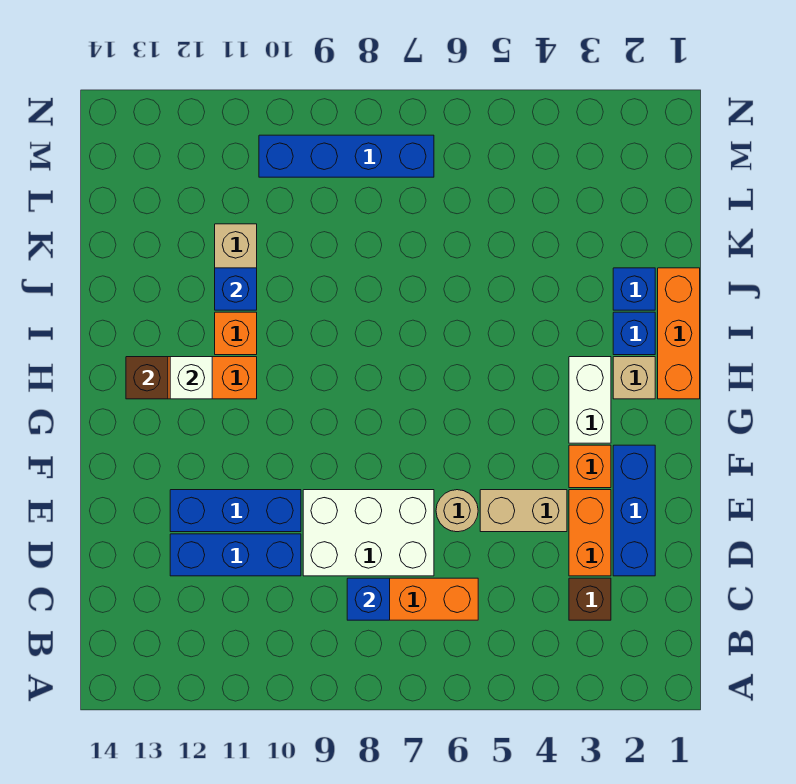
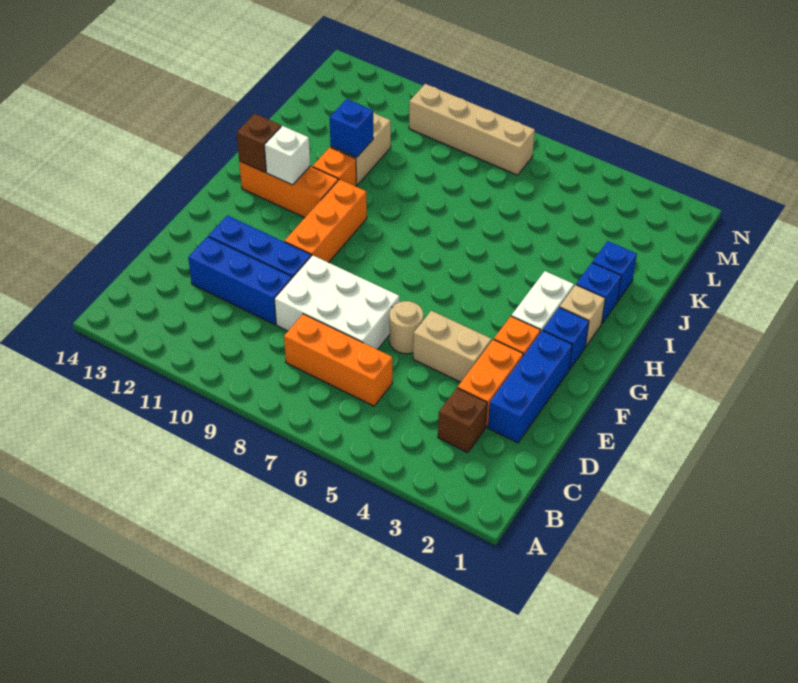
blue 1x1 brick [347,578,390,620] -> blue 1x1 brick moved to [543,307,589,370]
orange 1x3 brick [658,268,700,399] -> orange 1x3 brick moved to [285,179,367,263]
blue 1x4 brick [259,135,434,177] -> tan 1x4 brick [409,84,535,175]

